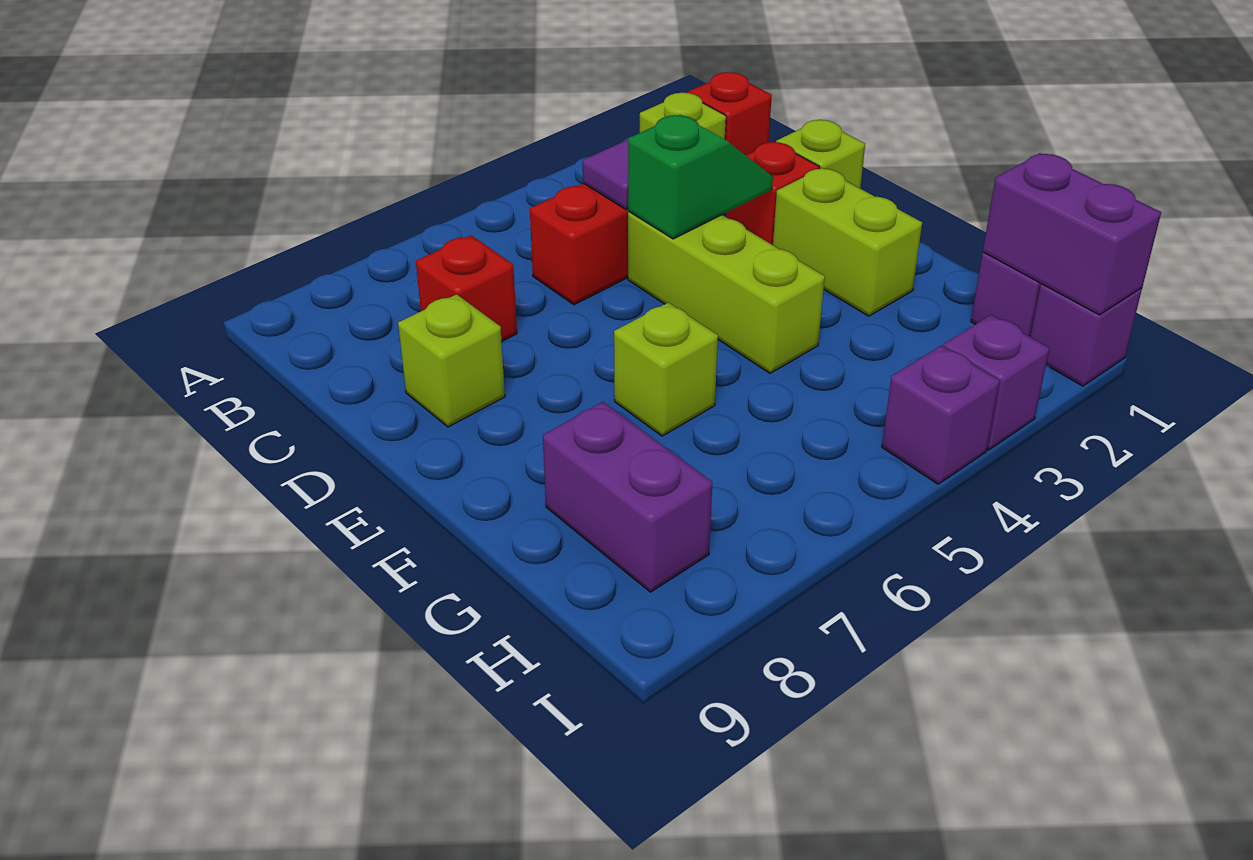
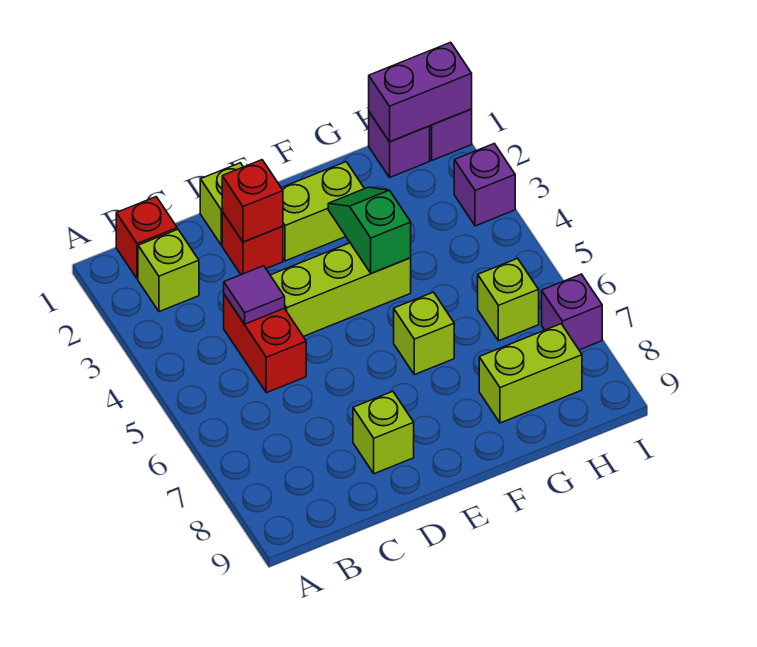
red 1x1 brick [416,235,517,342] -> red 1x1 brick moved to [222,160,283,242]
green 1x2 slope [628,115,773,239] -> green 1x2 slope moved to [328,187,411,273]
purple 1x2 brick [543,402,712,592] -> lime 1x2 brick [479,324,582,423]
none -> lime 1x1 brick [478,258,539,341]
purple 1x1 brick [882,346,1000,484] -> purple 1x1 brick moved to [542,274,602,350]

